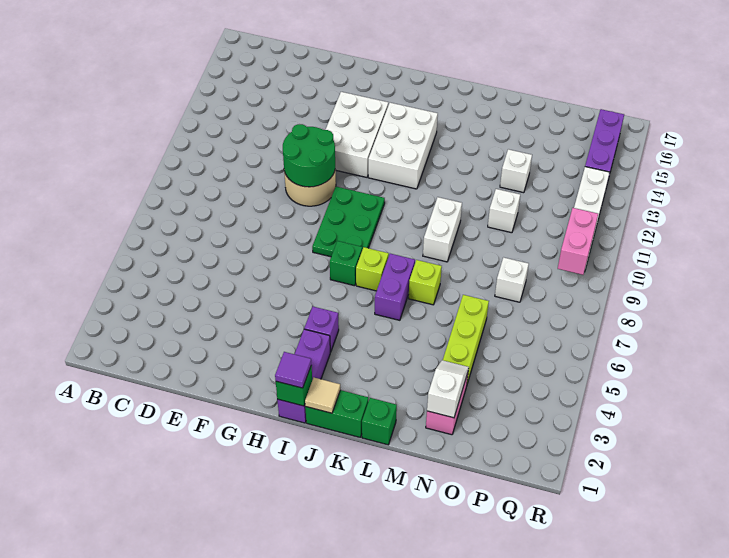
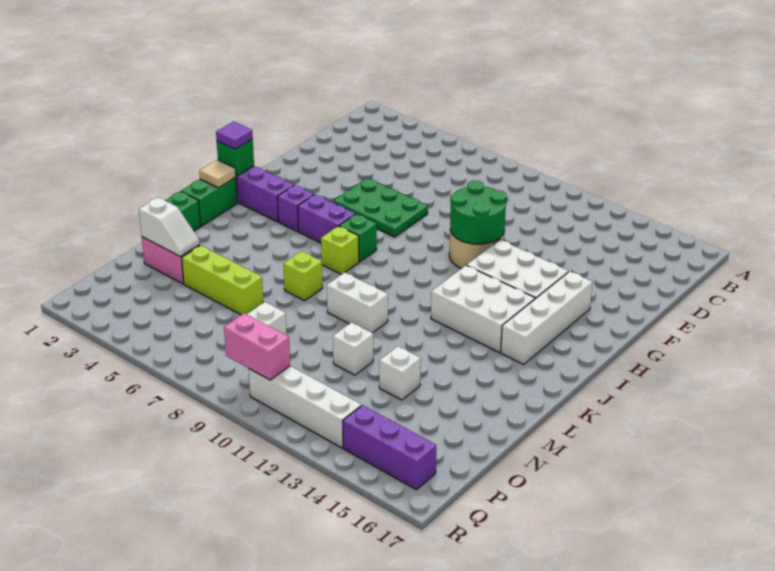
none -> white 1x4 brick [501,271,592,364]
green 2x3 plate [312,187,385,257] -> green 2x3 plate moved to [334,178,428,237]
purple 1x2 brick [375,254,415,320] -> purple 1x2 brick moved to [298,195,355,243]

